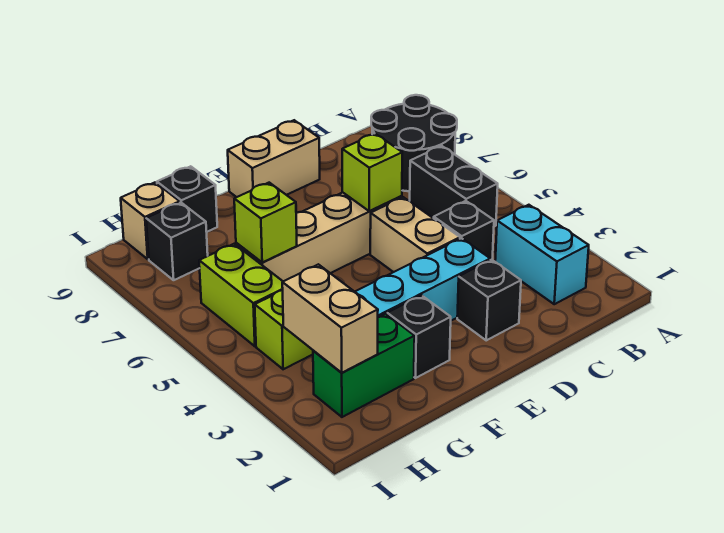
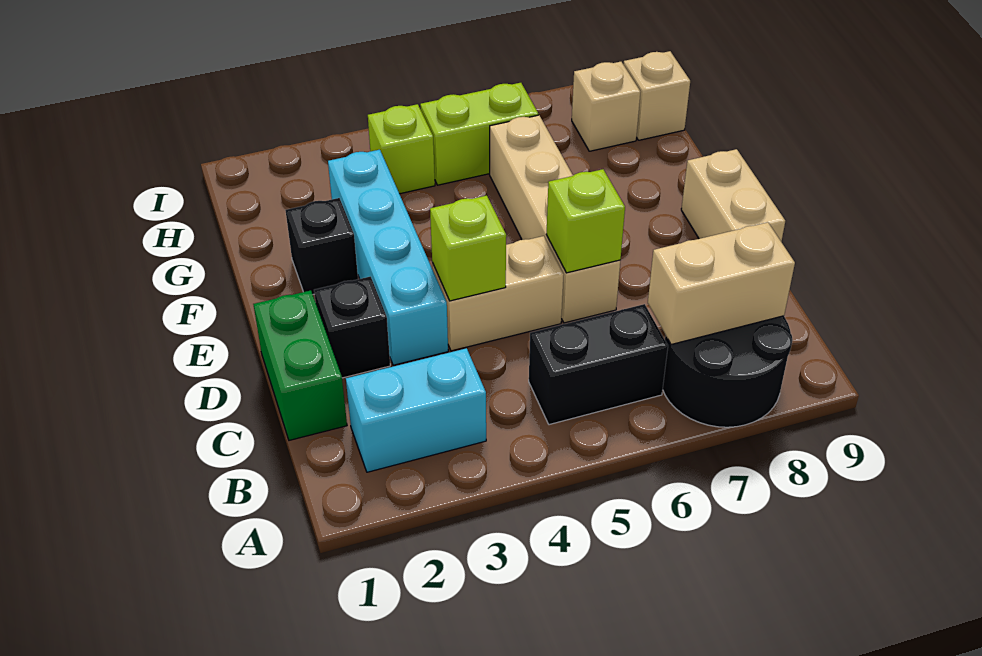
black 1x1 brick [434,201,494,260] -> none
green 1x2 brick [313,314,415,417] -> green 1x2 brick moved to [253,290,347,440]
lime 1x1 brick [234,183,297,262] -> lime 1x1 brick moved to [430,196,506,301]
black 1x1 brick [157,166,217,232] -> none
tan 1x2 brick [282,264,378,373] -> tan 1x2 brick moved to [648,222,795,344]
black 1x1 brick [146,202,208,280] -> tan 1x1 brick [572,62,640,151]

